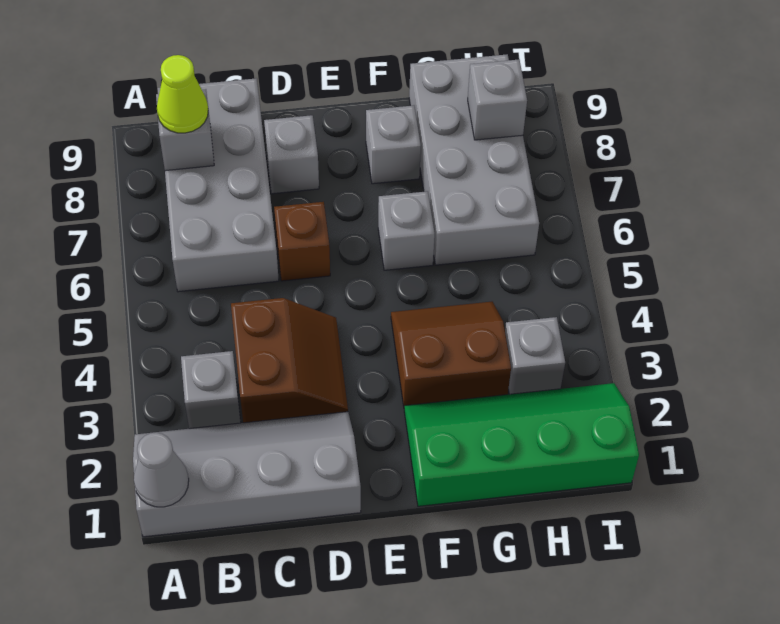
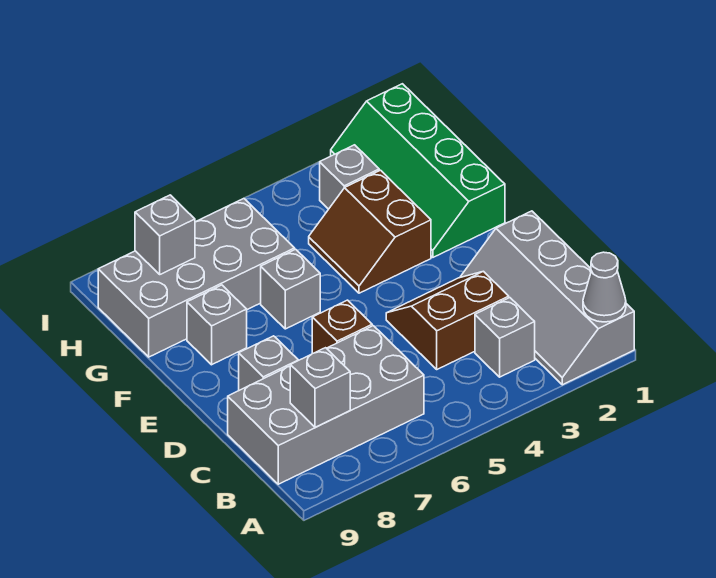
lime 1x1 cone [157,55,208,133] -> none

